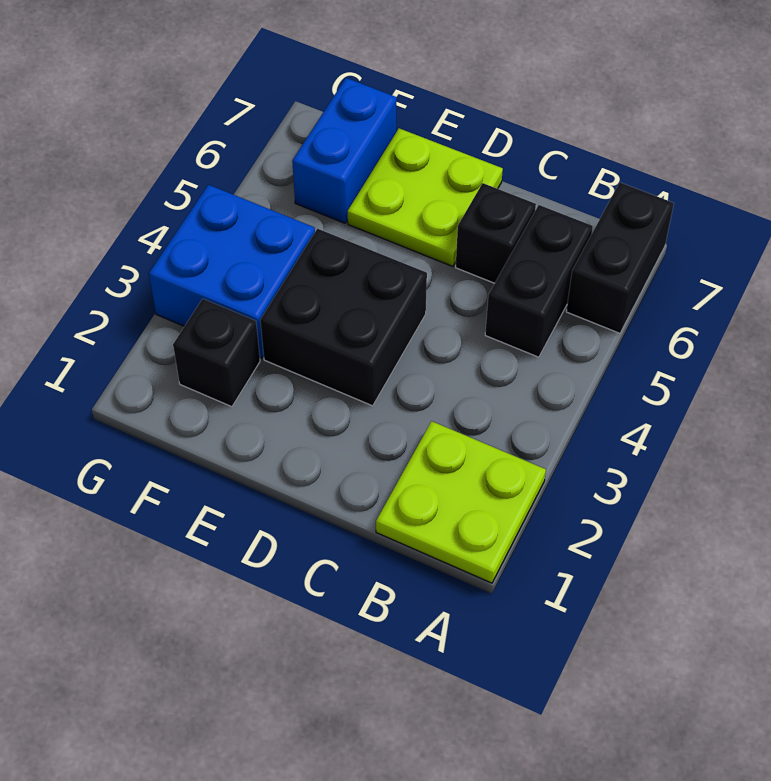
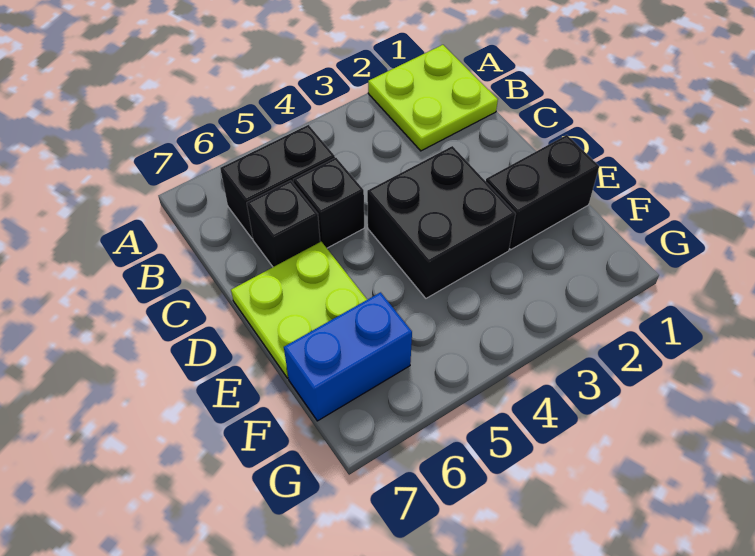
black 1x2 brick [566,182,674,333] -> black 1x2 brick moved to [486,135,599,250]
black 1x1 brick [173,299,260,407] -> black 1x1 brick moved to [293,158,364,248]
blue 2x2 brick [149,185,315,359] -> none

